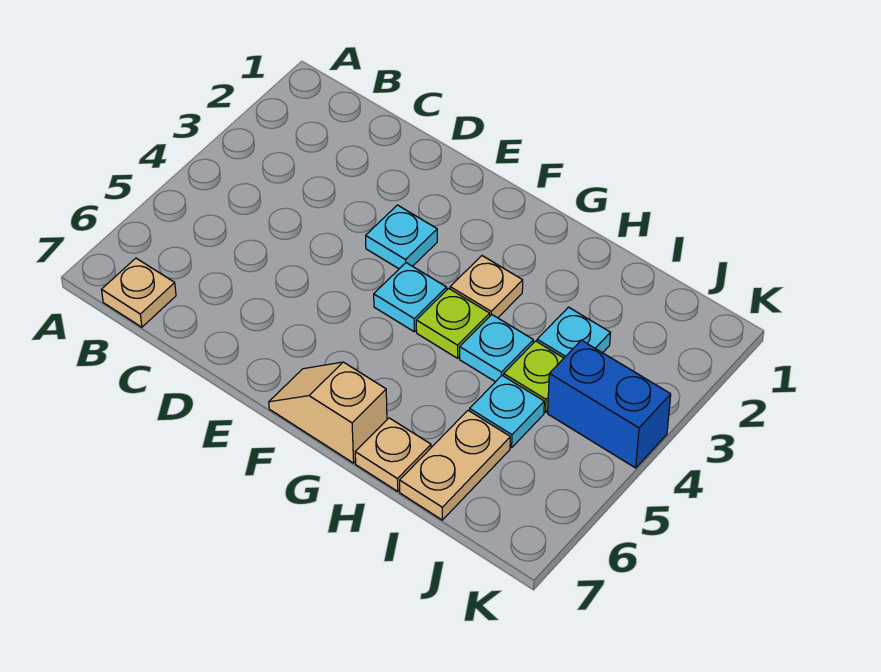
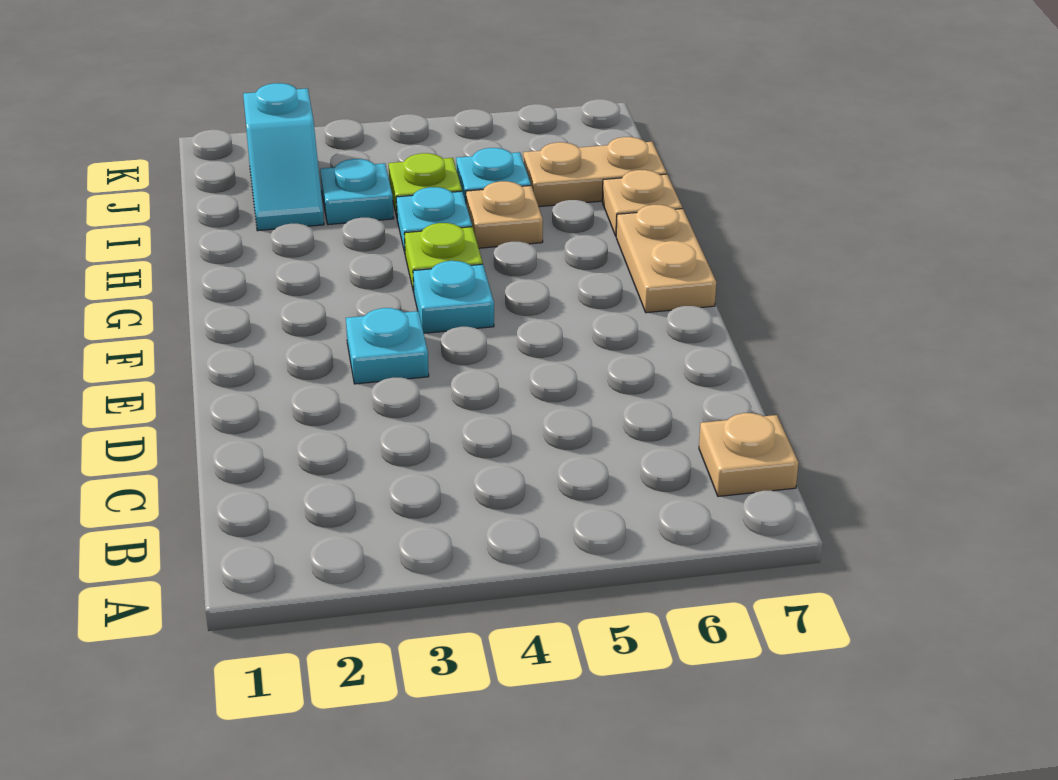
tan 1x2 slope [269,362,387,463] -> tan 1x2 plate [616,205,716,313]
tan 1x1 plate [450,256,523,318] -> tan 1x1 plate moved to [466,181,543,248]
none -> cyan 1x2 slope [243,83,324,231]
blue 1x2 brick [548,340,671,468] -> none

